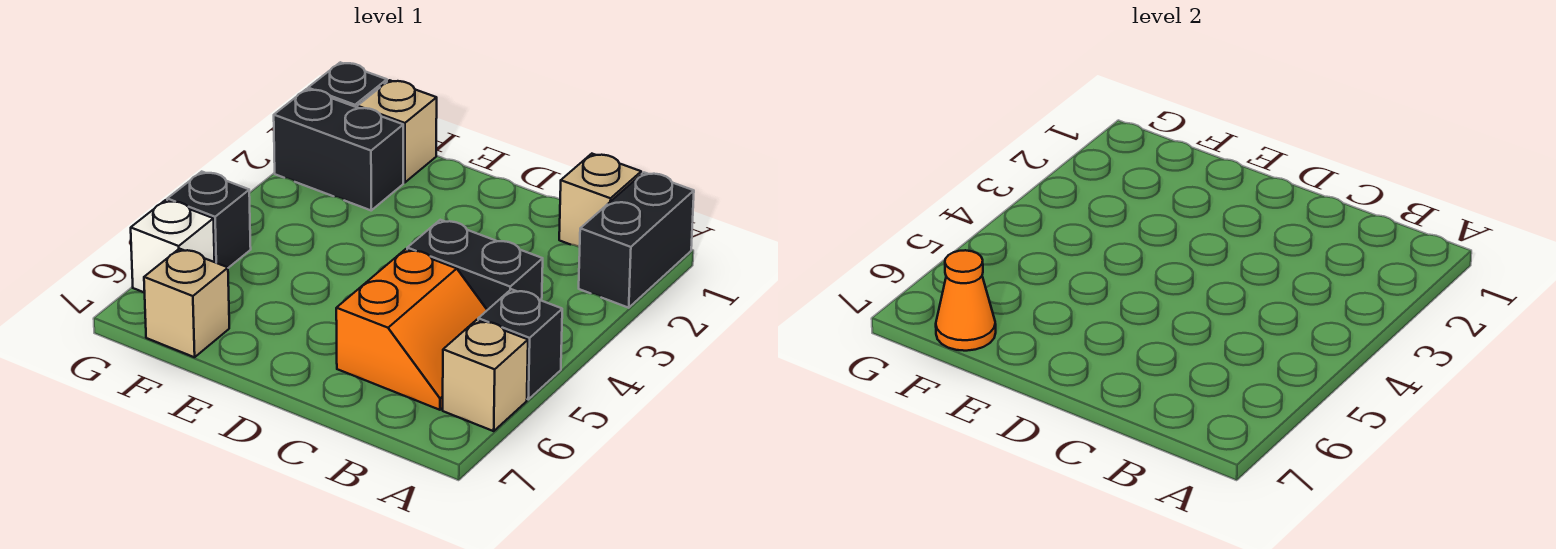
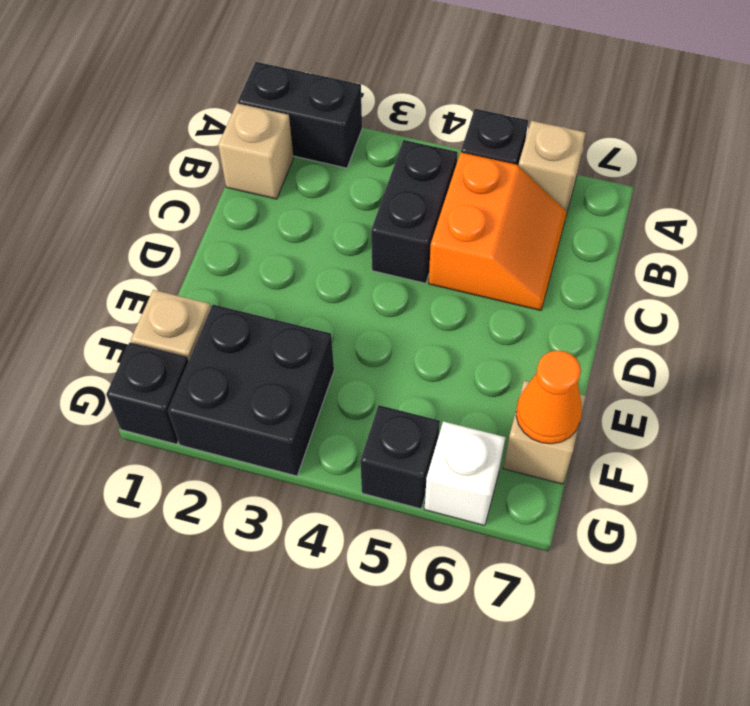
orange 2x2 slope [336,249,487,410] -> orange 2x2 slope turned to [429,153,567,310]
black 1x2 brick [274,89,403,210] -> black 2x2 brick [168,305,334,476]

